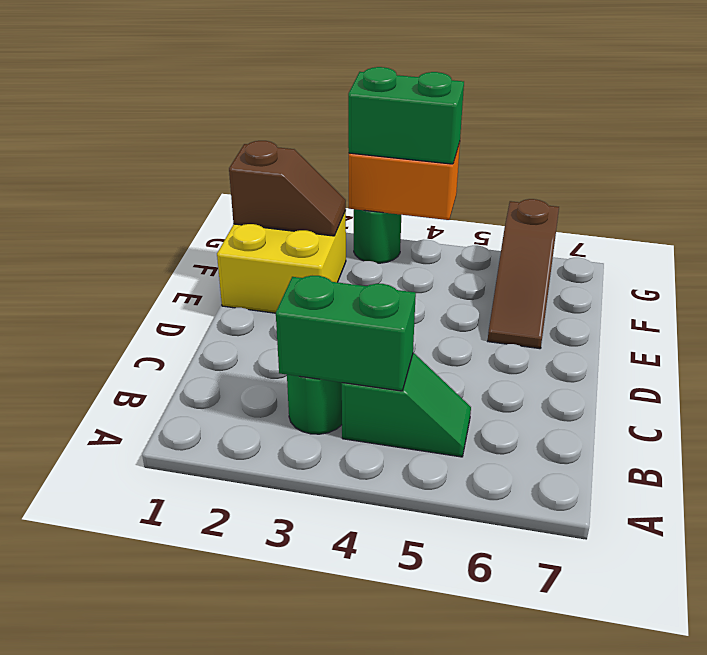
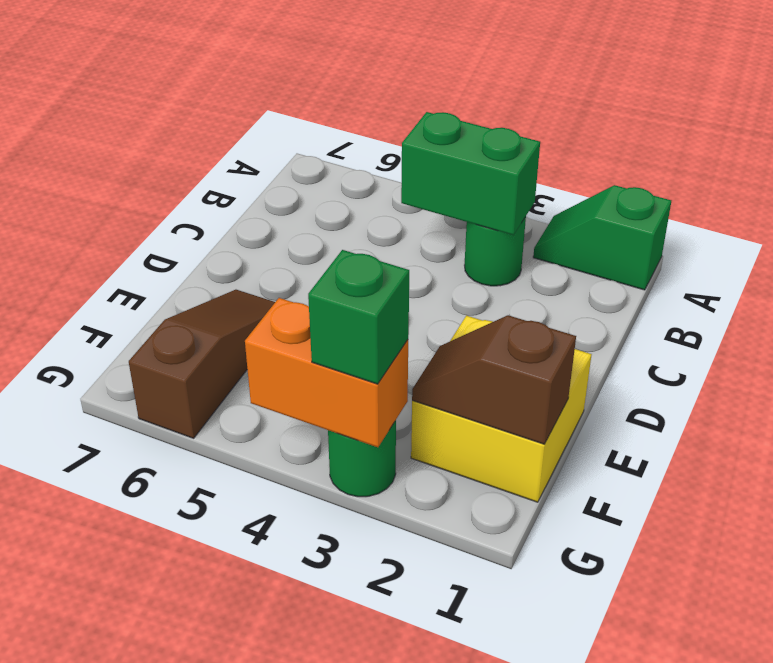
green 1x2 slope [342,353,471,457] -> green 1x2 slope moved to [533,185,671,290]
green 1x2 brick [348,67,464,164] -> green 1x1 brick [308,250,409,384]

